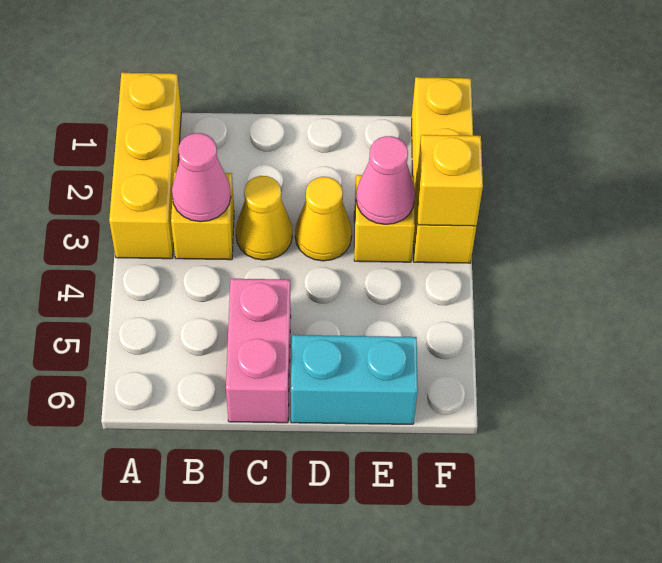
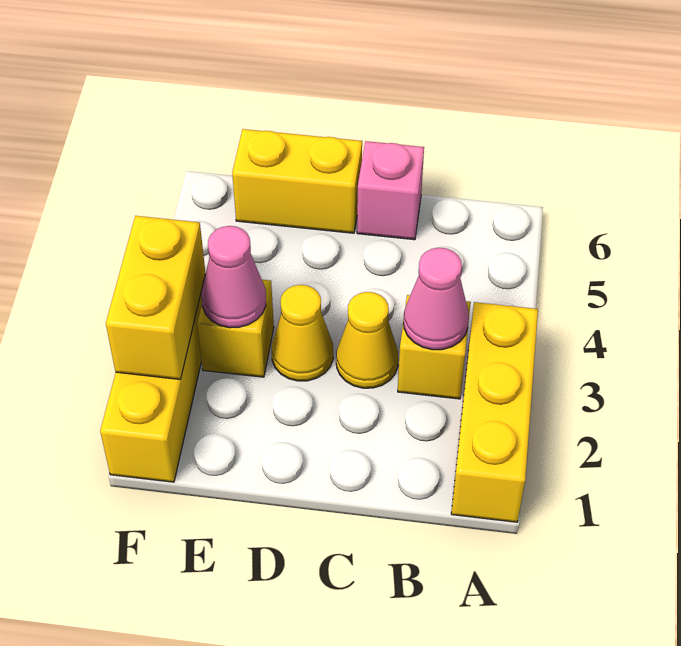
pink 1x2 brick [226,279,291,423] -> pink 1x1 brick [357,141,424,240]
cyan 1x2 brick [291,335,418,424] -> yellow 1x2 brick [232,129,362,233]
yellow 1x1 brick [417,135,483,226] -> yellow 1x2 brick [106,216,205,379]

